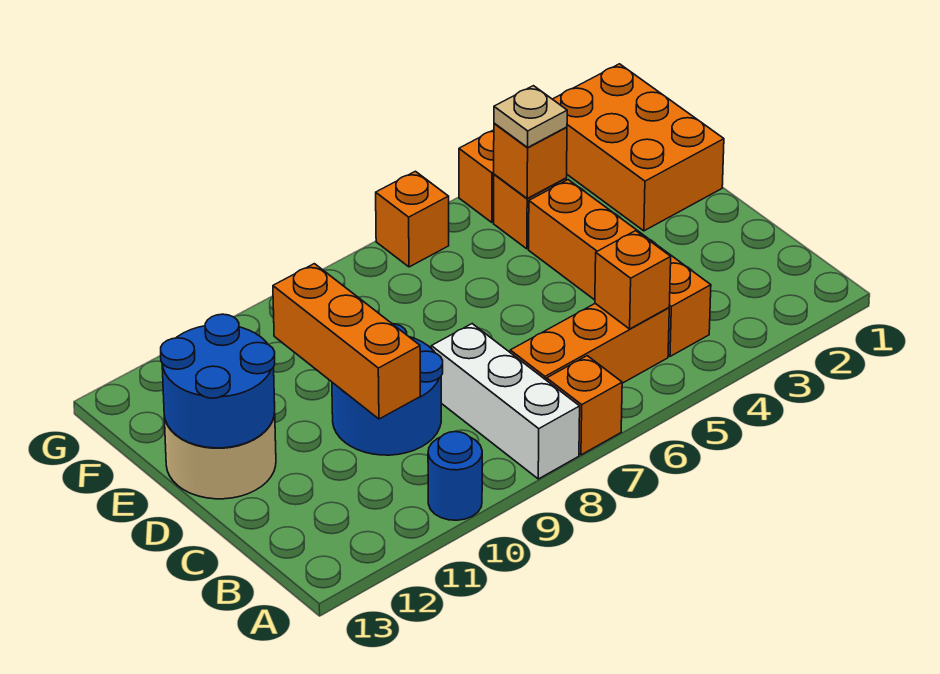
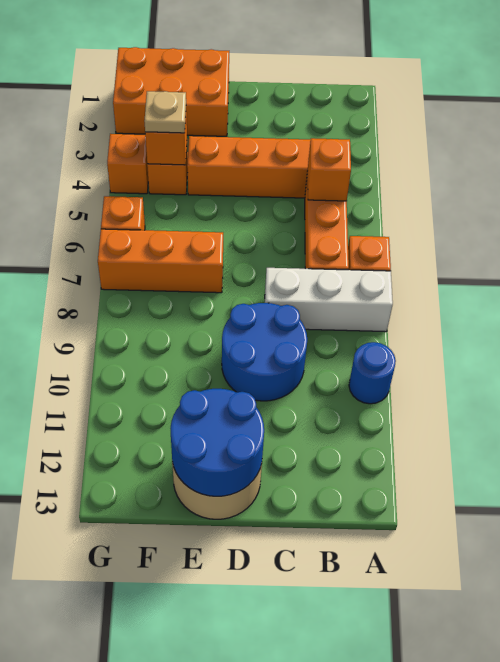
orange 1x3 brick [273,264,420,419] -> orange 1x3 brick moved to [98,229,223,293]

